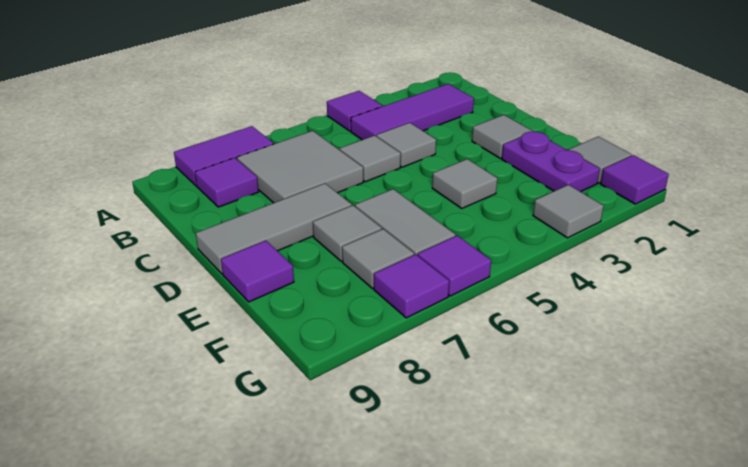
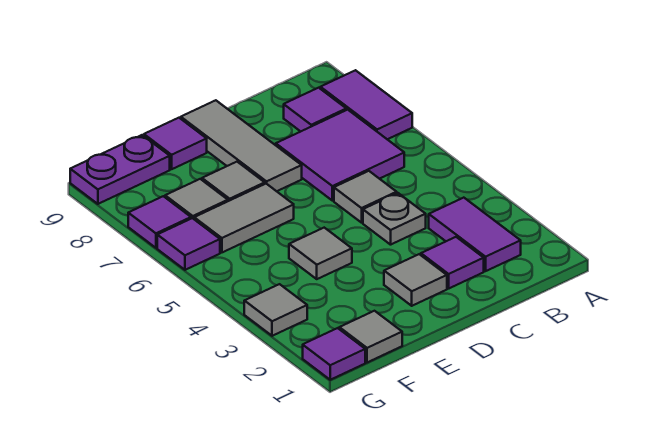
purple 1x1 tile [327,91,382,131] -> purple 1x1 tile moved to [421,237,484,288]
purple 1x3 tile [351,84,474,140] -> purple 1x2 tile [429,198,521,271]
grey 2x2 tile [237,131,363,203] -> purple 2x2 tile [276,110,404,201]
grey 1x1 tile [376,123,436,167] -> grey 1x1 plate [363,193,426,245]
purple 1x2 plate [502,132,600,192] -> purple 1x2 plate moved to [70,135,170,204]

